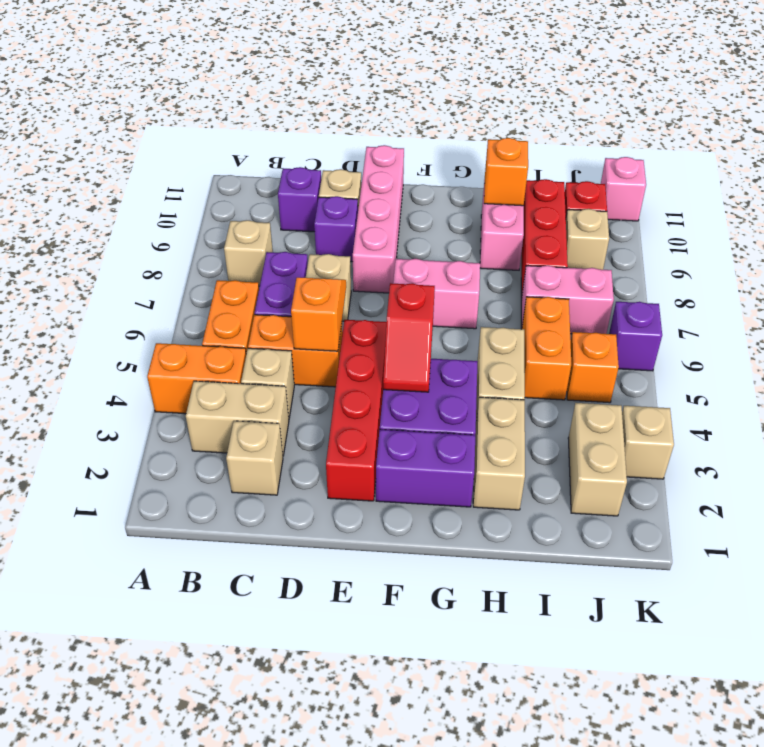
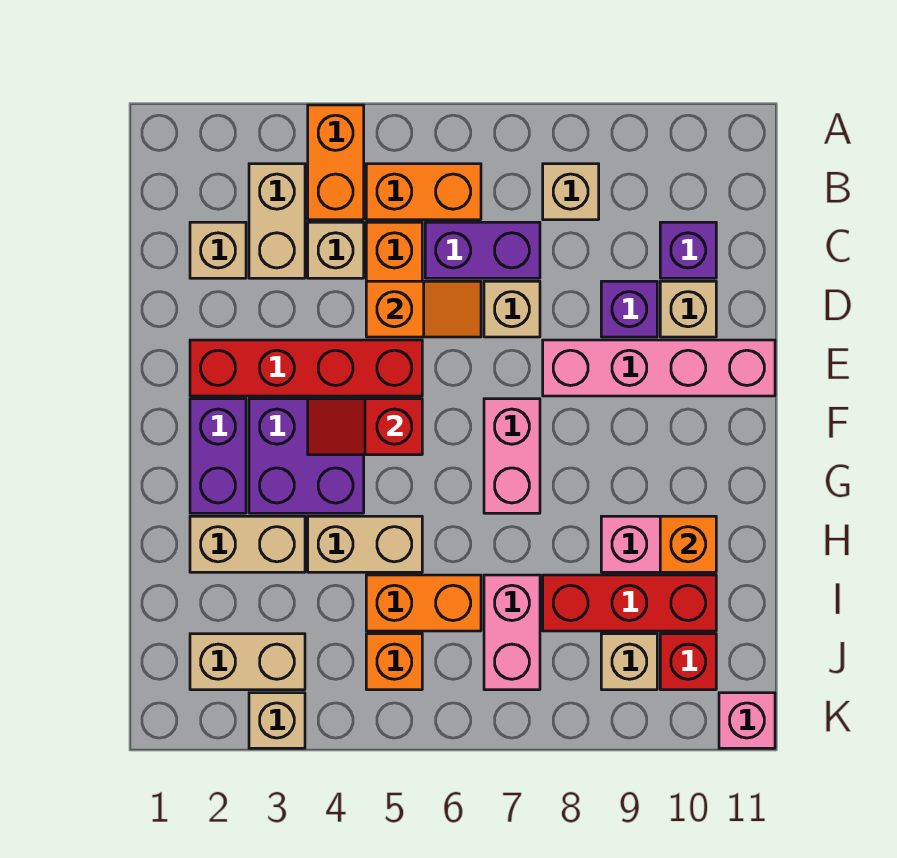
purple 1x1 brick [609,302,662,371] -> none

